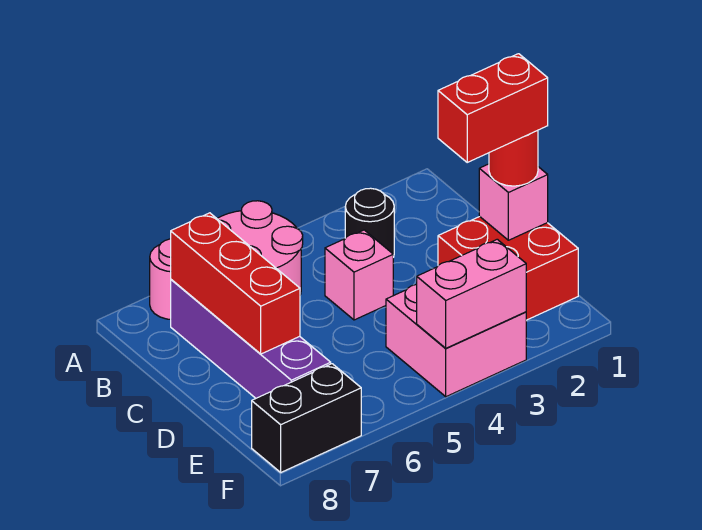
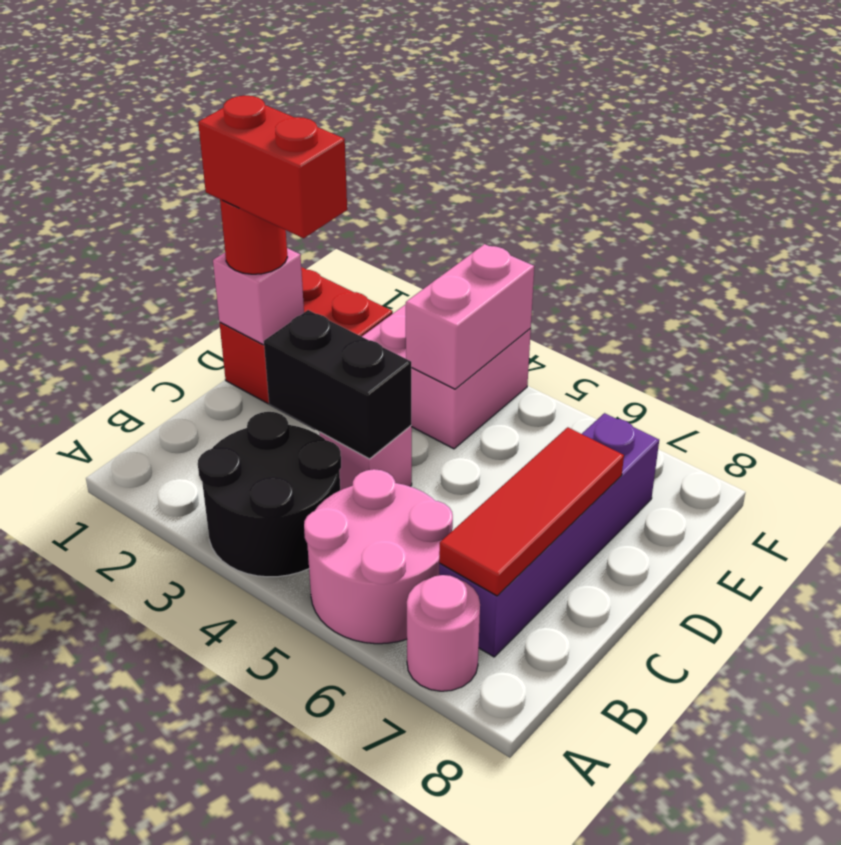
black 1x1 round brick [345,188,394,257] -> black 2x2 round brick [198,412,341,577]
red 1x3 brick [171,213,300,354] -> red 1x3 tile [439,427,624,596]
pink 1x2 brick [417,239,526,348] -> pink 1x2 brick turned to [406,244,534,389]
black 1x2 brick [252,364,361,472] -> black 1x2 brick moved to [264,310,411,459]

